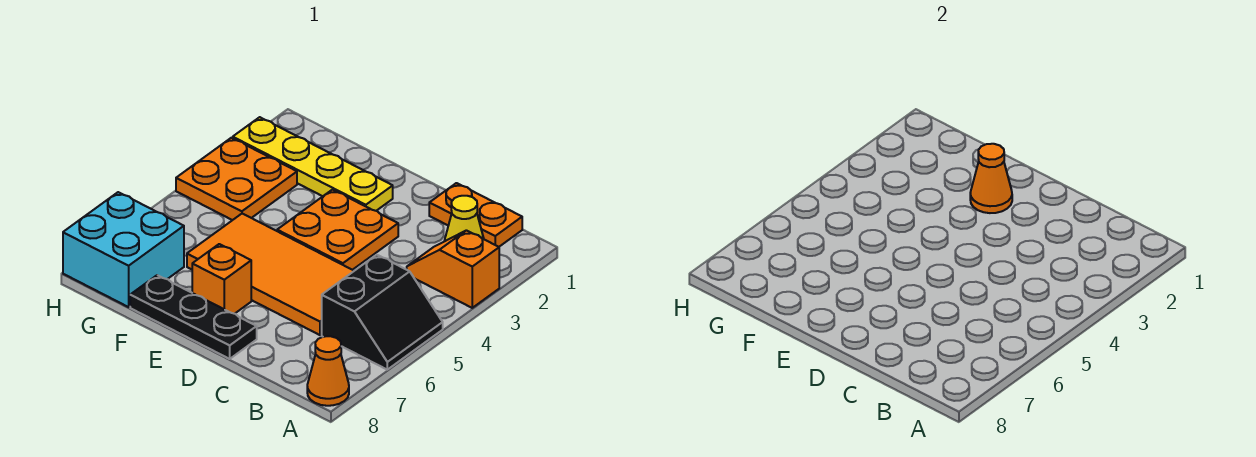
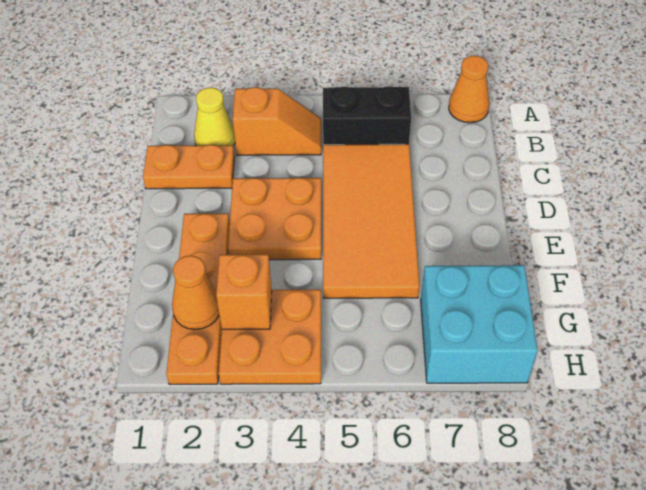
orange 1x2 slope [407,230,499,308] -> orange 1x2 slope turned to [233,87,321,155]
orange 1x2 plate [429,183,522,247] -> orange 1x2 plate turned to [143,145,235,189]
black 1x3 plate [130,275,257,359] -> none
yellow 1x4 plate [233,117,393,211] -> orange 1x4 plate [166,214,230,384]
orange 1x1 cone [970,144,1012,213] -> orange 1x1 cone moved to [172,256,219,330]
orange 1x1 brick [192,244,251,314] -> orange 1x1 brick moved to [216,254,272,329]

